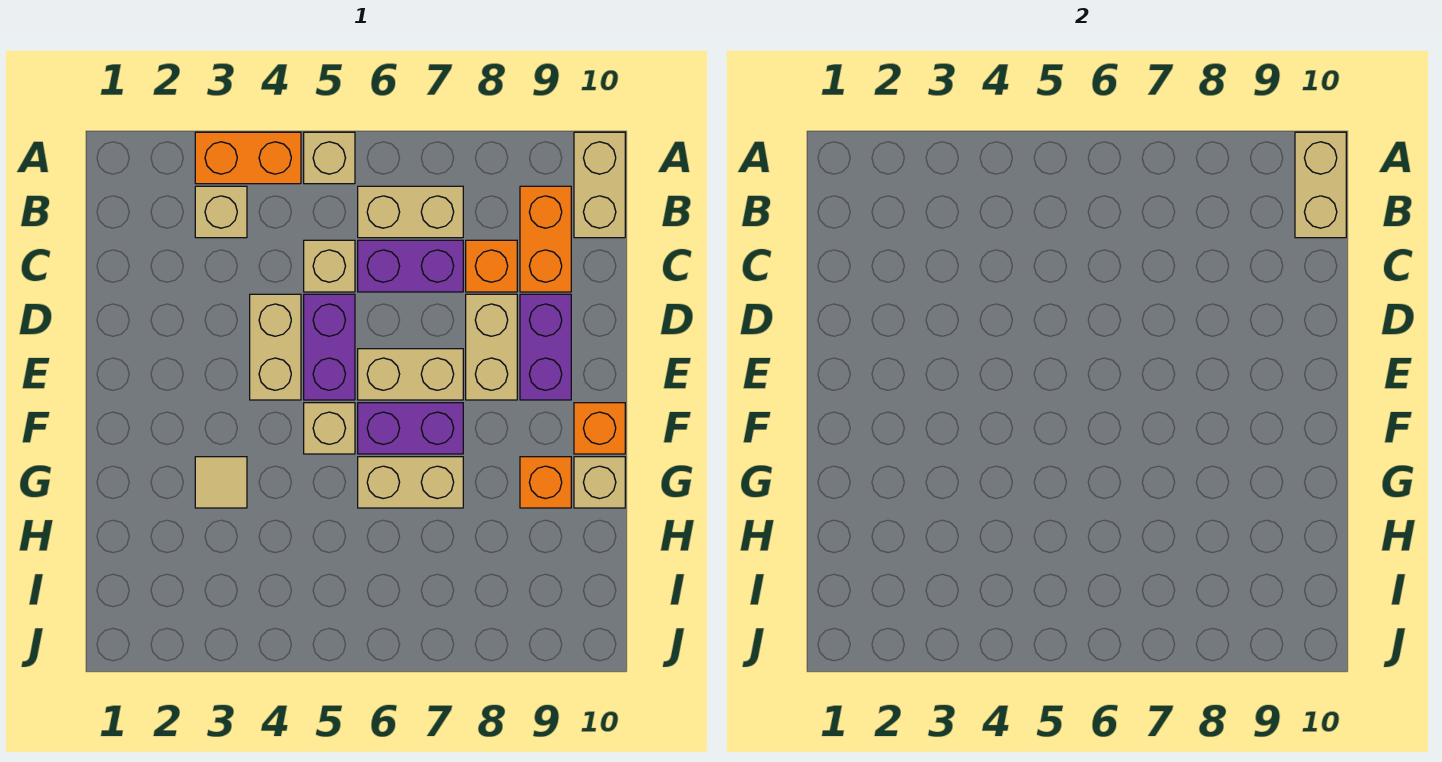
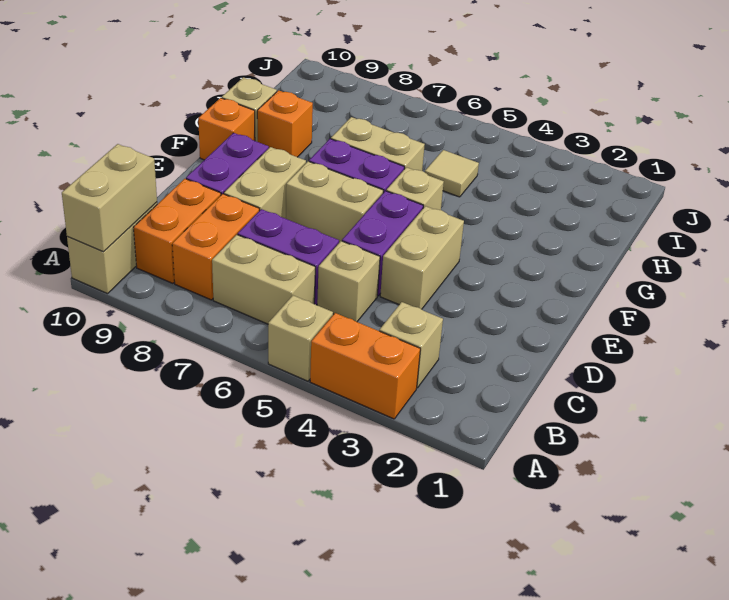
orange 1x1 brick [466,240,517,292] -> orange 1x2 brick [172,194,259,300]
tan 1x1 tile [195,457,247,508] -> tan 1x1 tile moved to [425,150,479,197]

